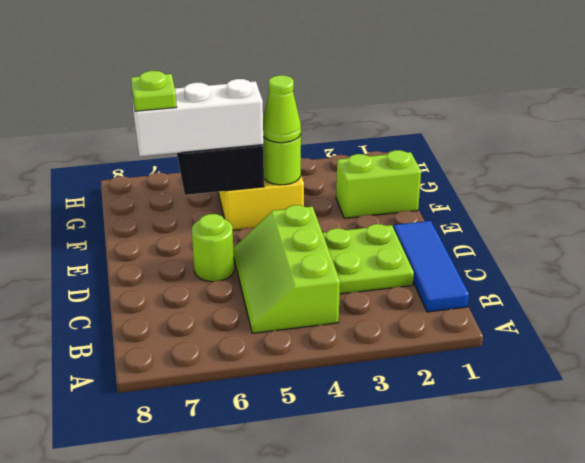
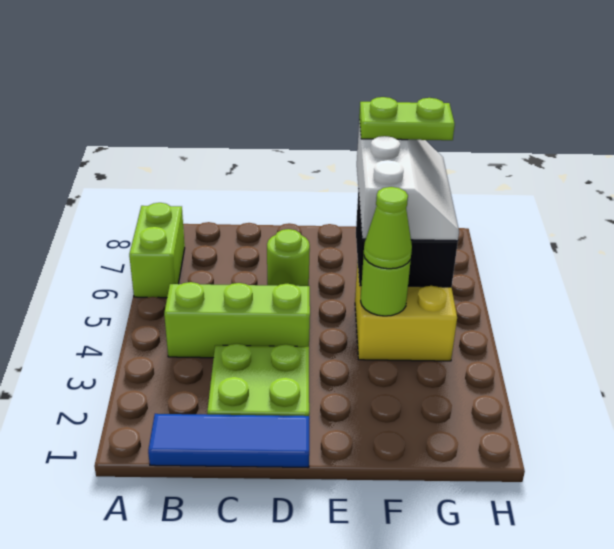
lime 1x2 brick [336,150,421,218] -> lime 1x2 brick moved to [129,203,185,298]
lime 1x1 plate [131,71,177,111] -> lime 1x2 plate [359,97,455,140]

